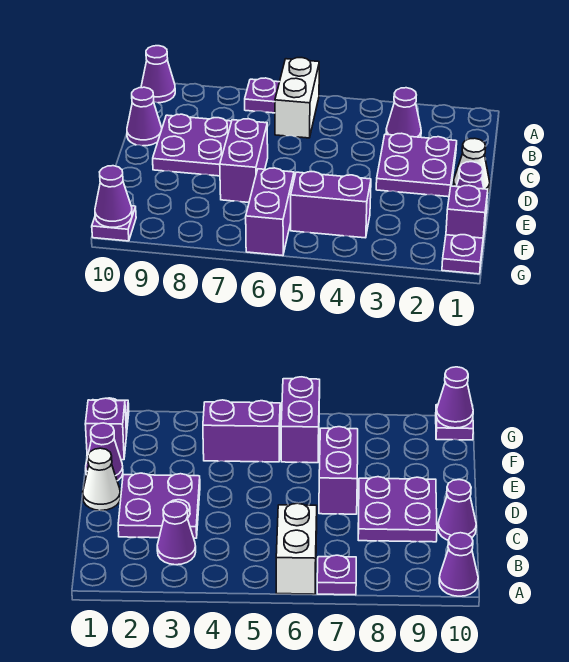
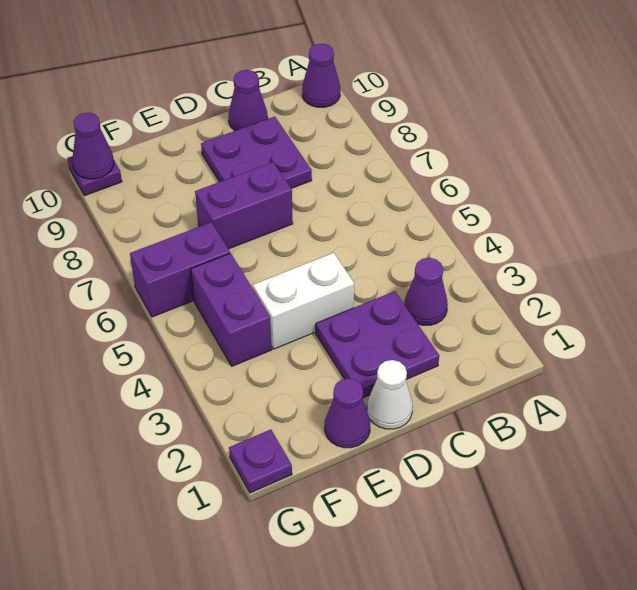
white 1x2 brick [275,58,319,138] -> white 1x2 brick moved to [253,253,354,349]
purple 1x1 plate [245,78,279,113] -> none
purple 1x1 brick [446,185,488,240] -> none

